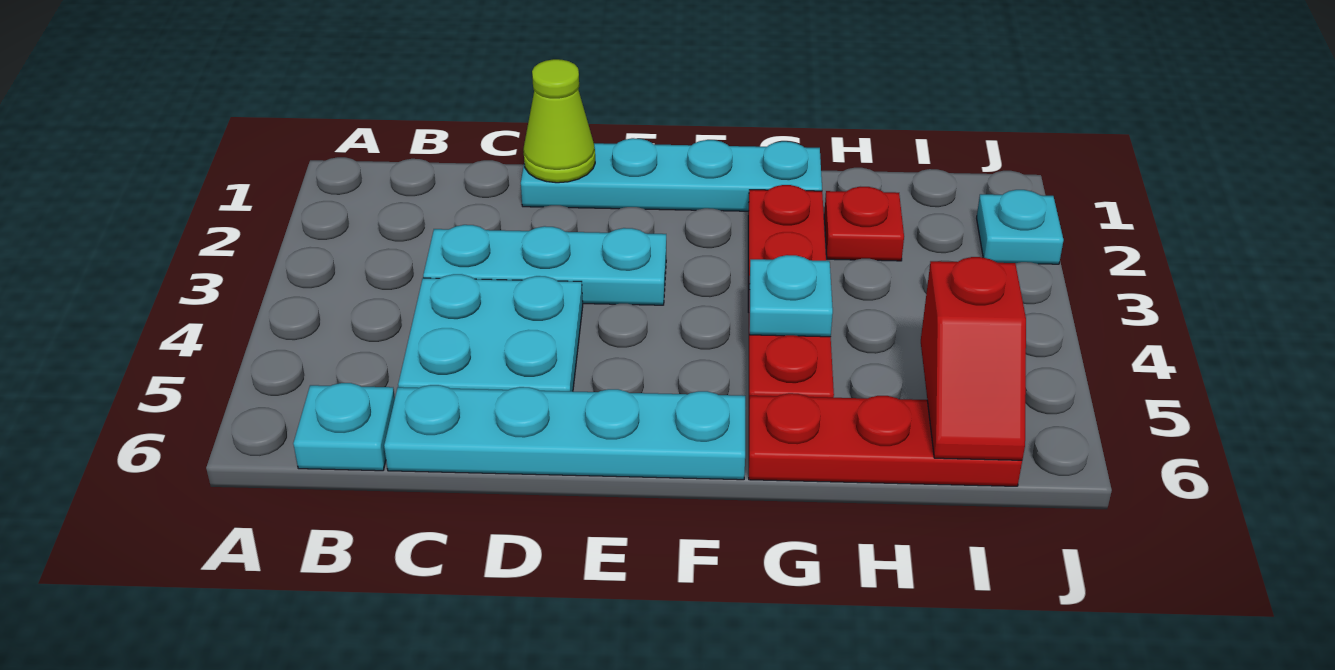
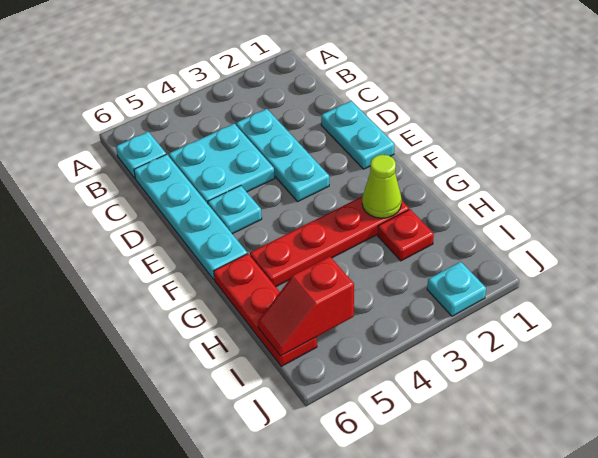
cyan 1x4 plate [521,138,822,211] -> cyan 1x2 plate [321,101,394,169]
lime 1x1 cone [523,59,595,183] -> lime 1x1 cone moved to [362,155,402,218]
cyan 1x1 plate [749,255,833,337] -> cyan 1x1 plate moved to [208,186,262,234]

